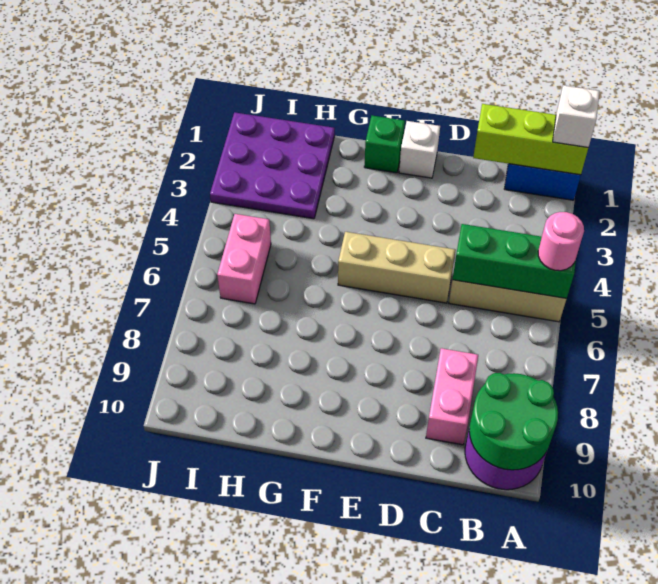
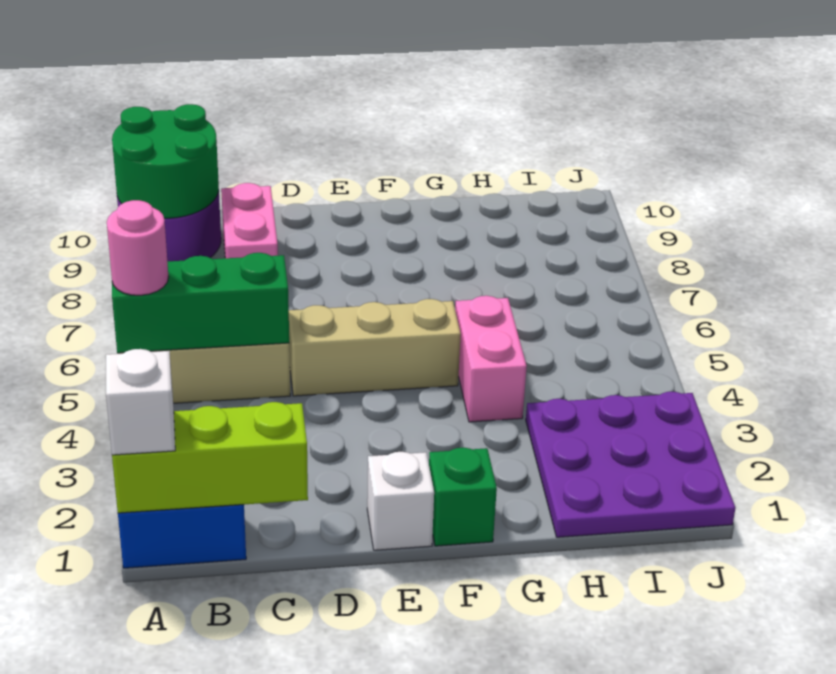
pink 1x2 brick [217,214,271,304] -> pink 1x2 brick moved to [455,296,527,422]

